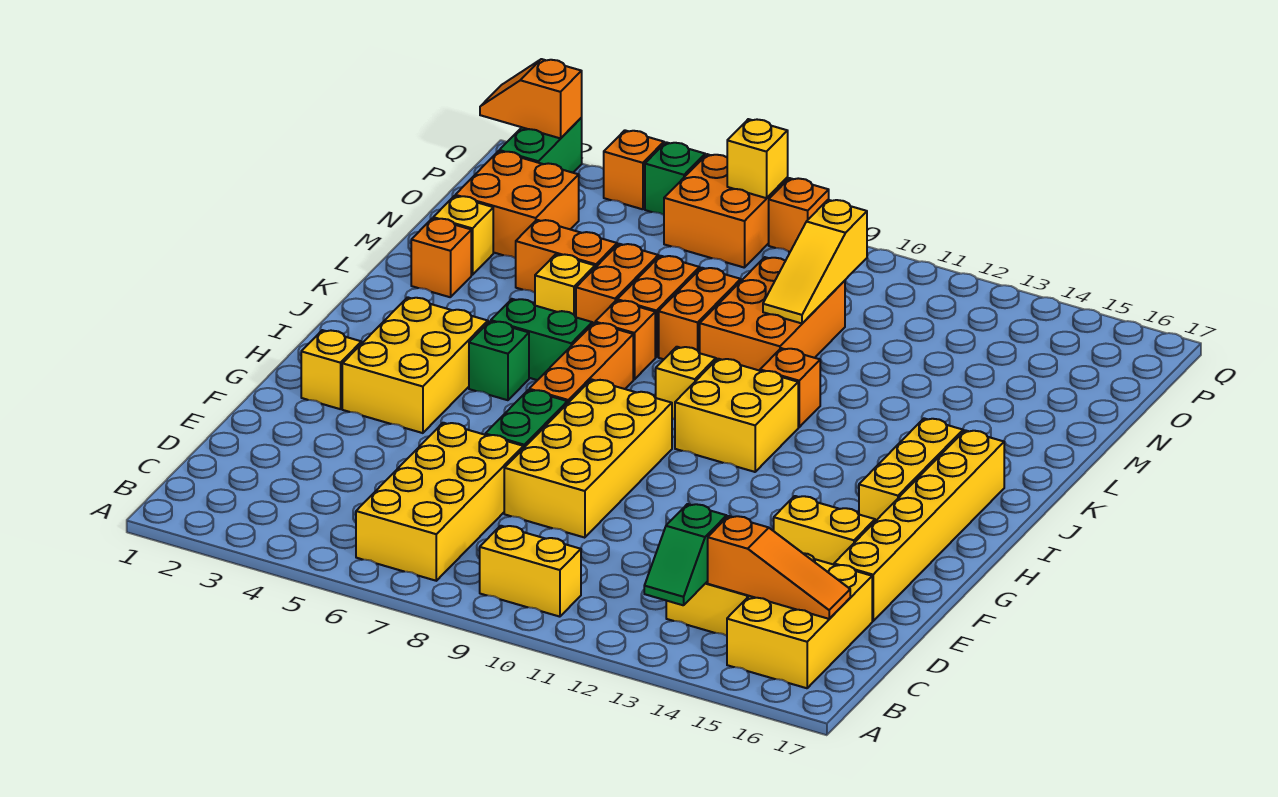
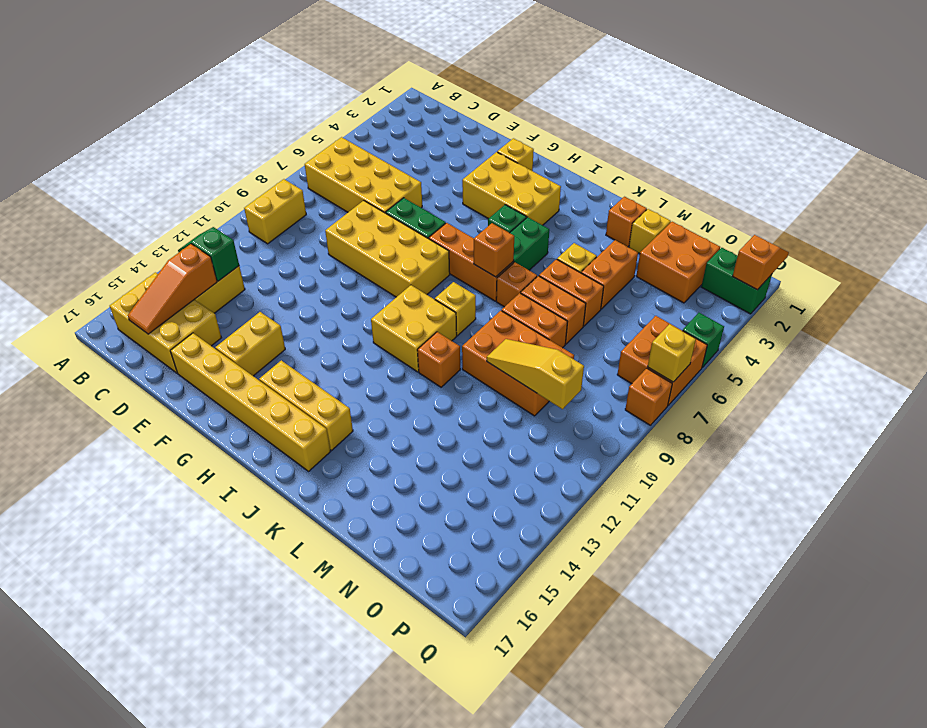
orange 1x1 brick [604,130,664,209] -> orange 1x1 brick moved to [474,223,514,277]

